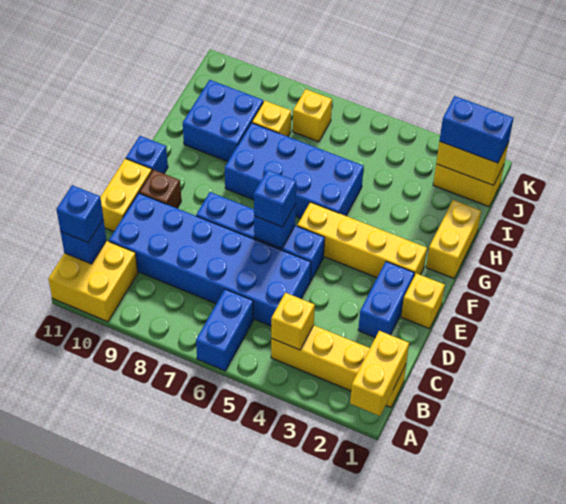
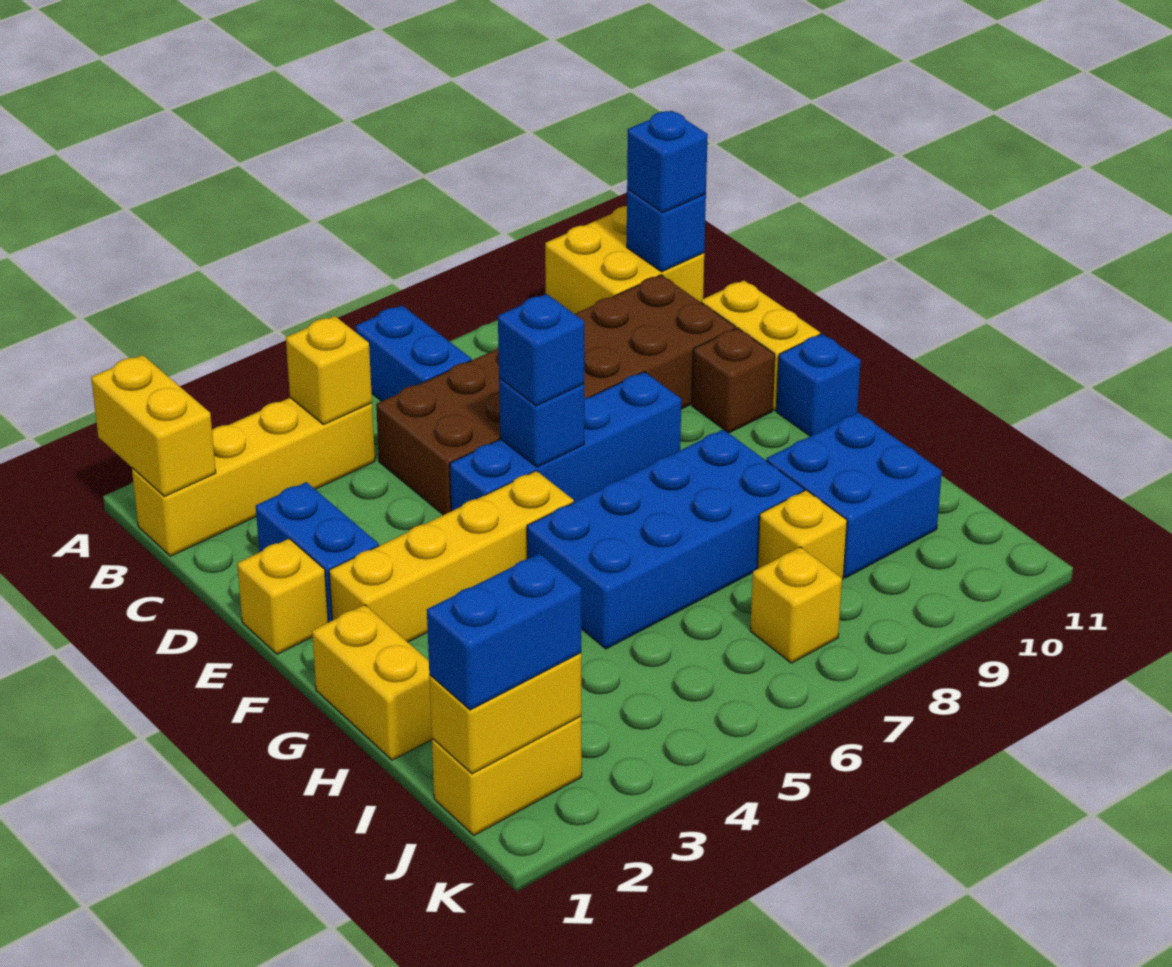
blue 2x6 brick [109,193,311,326] -> brown 2x6 brick [376,275,735,515]

